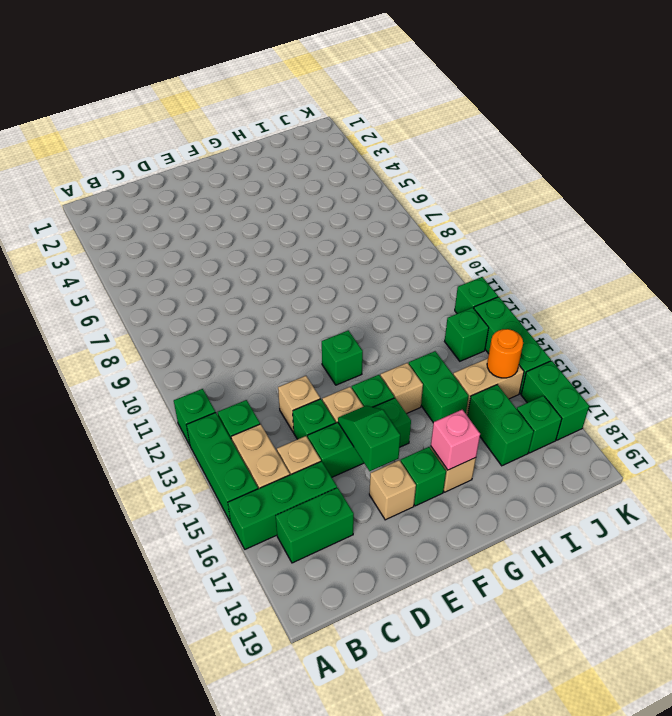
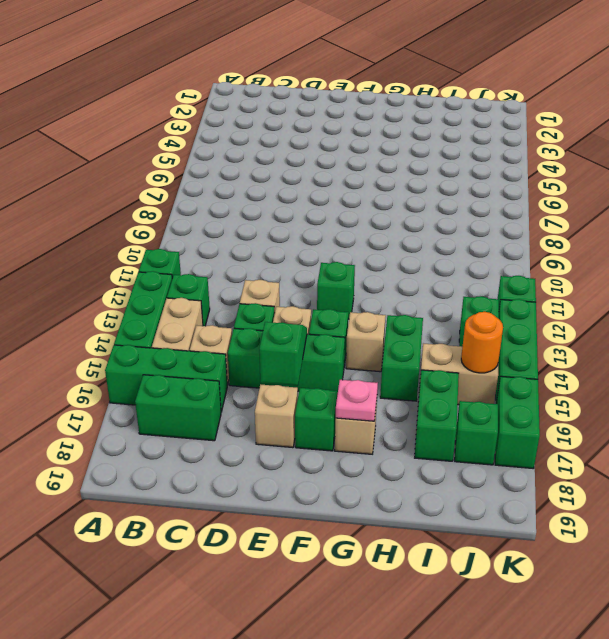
pink 1x1 brick [431,410,480,470] -> pink 1x1 plate [336,380,378,421]

